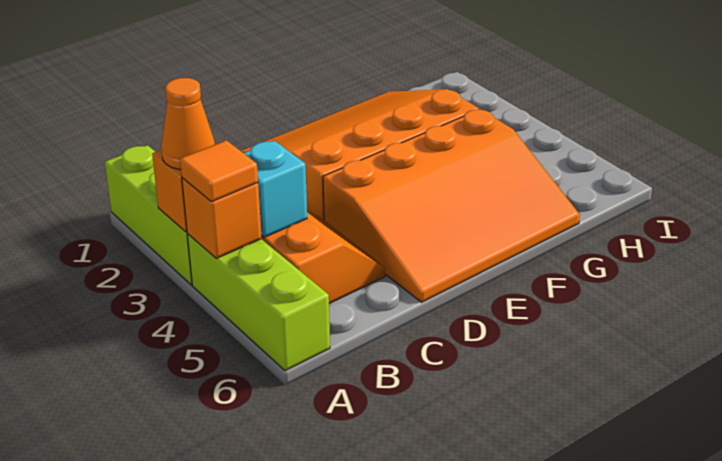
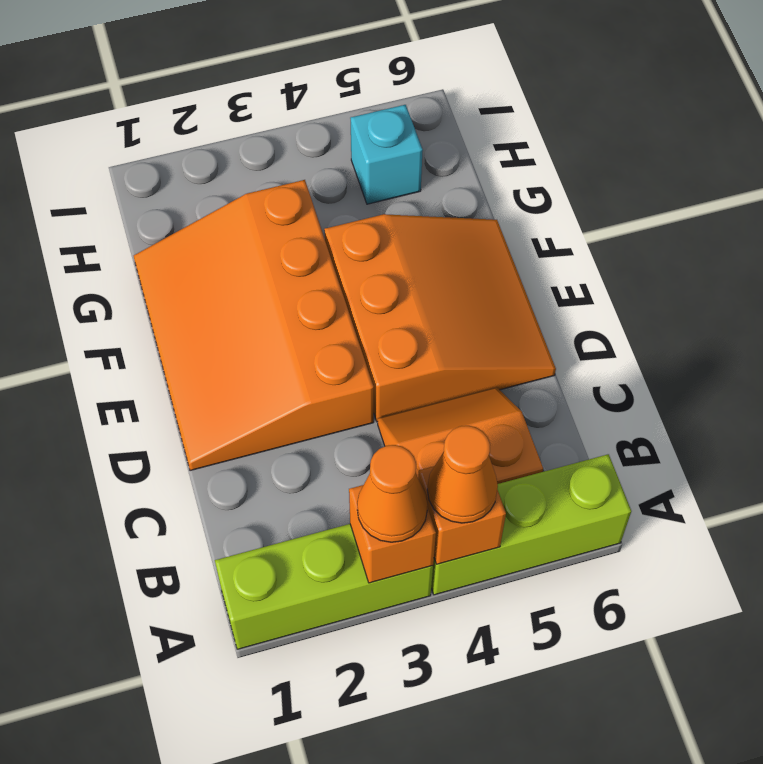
orange 1x1 tile [180,140,258,202] -> orange 1x1 cone [427,426,498,523]
cyan 1x1 brick [244,141,307,237] -> cyan 1x1 brick moved to [350,105,423,204]
orange 3x4 slope [323,109,580,302] -> orange 3x3 slope [324,214,556,422]

